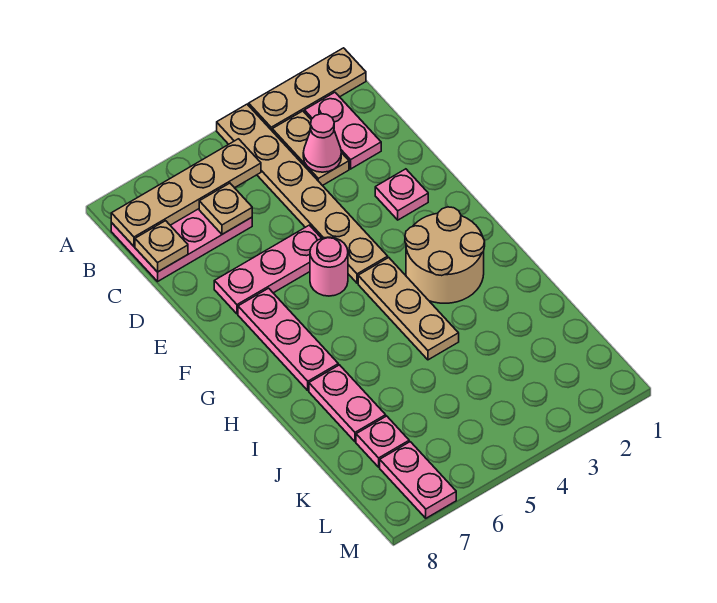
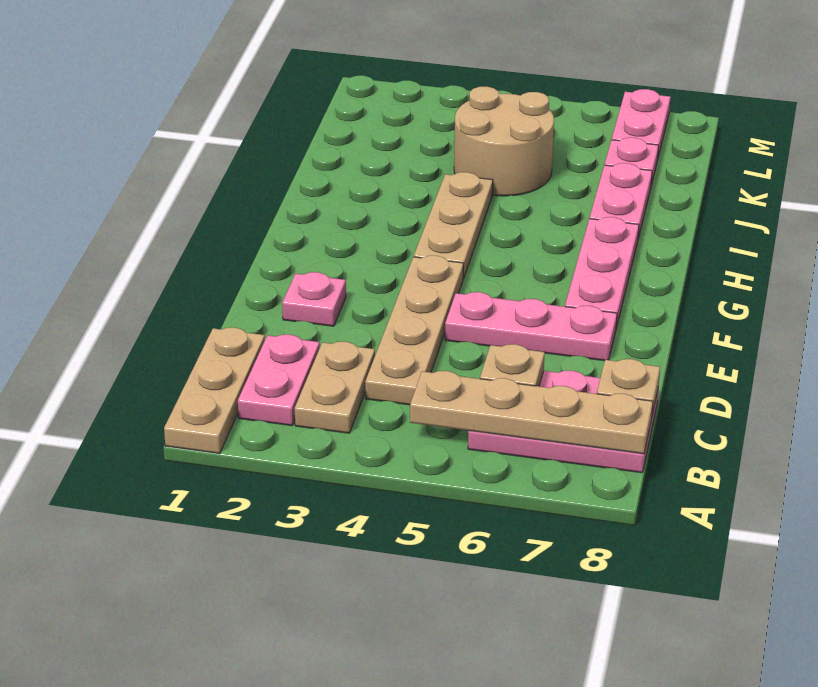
tan 1x3 plate [249,48,366,130] -> tan 1x3 plate turned to [164,327,265,454]
tan 1x6 plate [217,104,388,283] -> tan 1x4 plate [365,256,464,405]
pink 1x1 cone [303,114,341,172] -> none
pink 1x1 round brick [310,237,348,296] -> none
tan 2x2 round brick [405,207,485,303] -> tan 2x2 round brick moved to [454,87,554,196]

